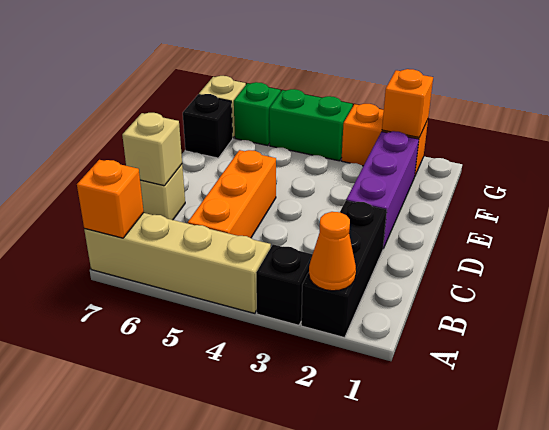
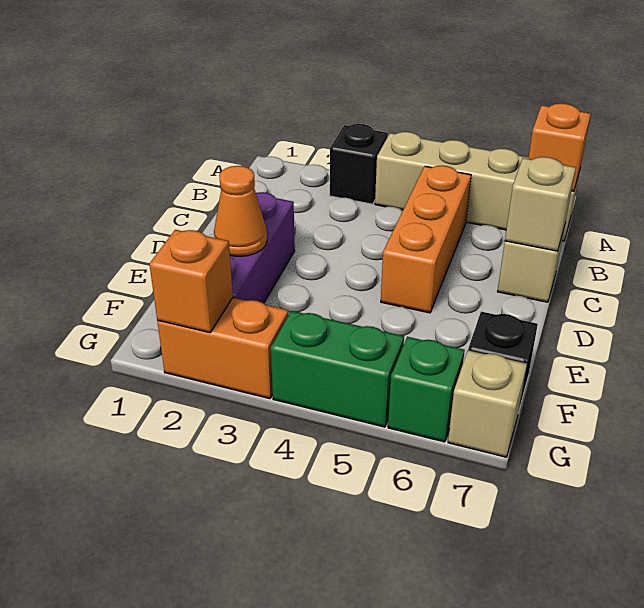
black 1x3 brick [301,201,387,338] -> none
orange 1x1 cone [309,212,356,291] -> orange 1x1 cone moved to [214,166,267,256]

